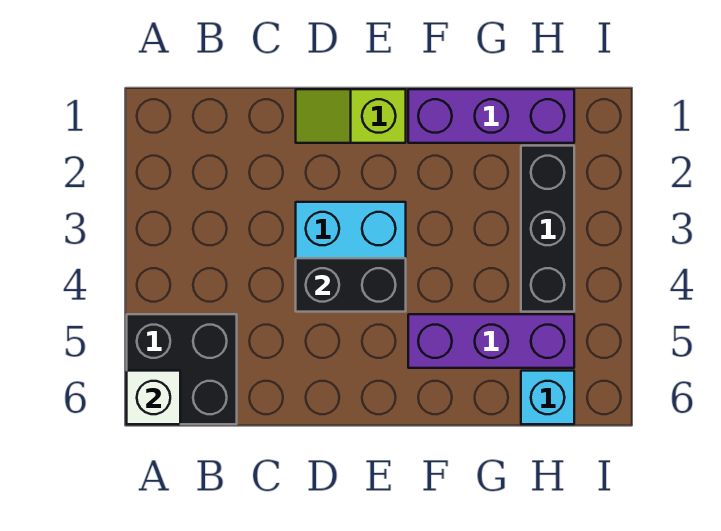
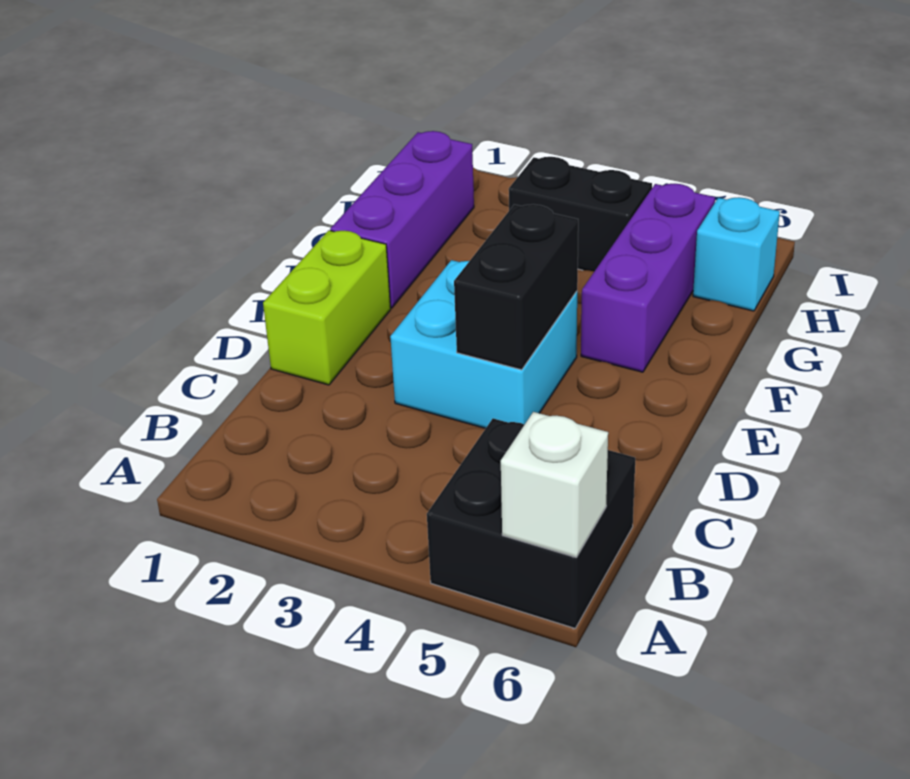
lime 1x2 slope [296,89,406,143] -> lime 1x2 brick [263,230,391,385]
black 1x3 brick [521,146,574,312] -> black 1x2 brick [509,157,652,271]

